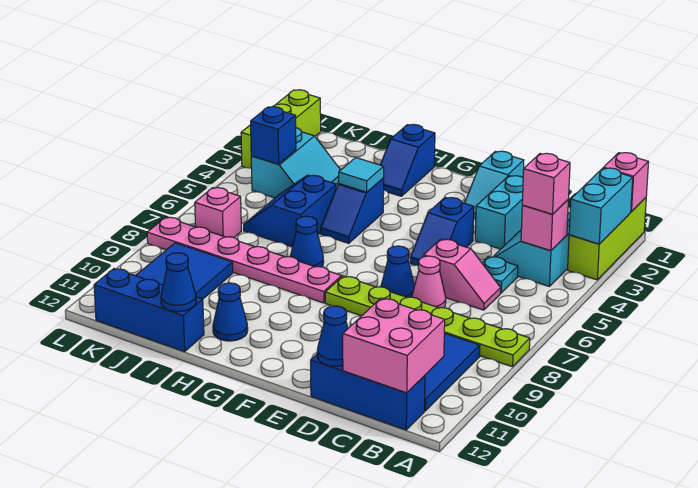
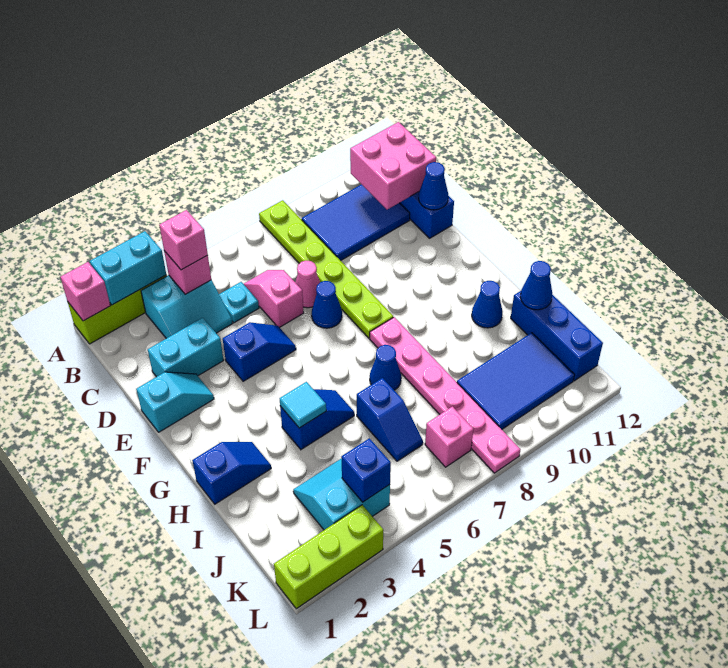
blue 2x2 slope [244,175,336,247] -> blue 1x2 slope [357,378,423,461]

